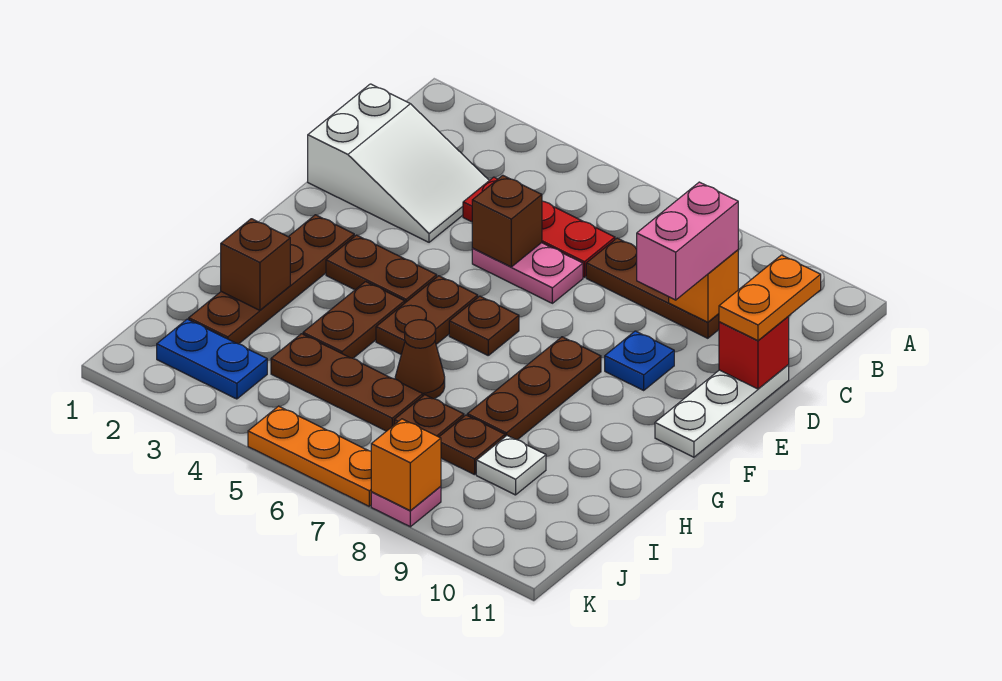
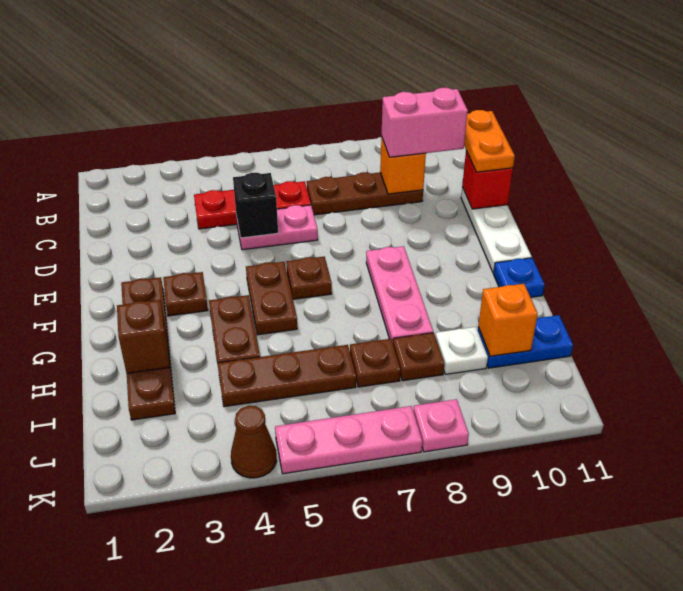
white 2x3 slope [308,84,489,242] -> none
pink 1x2 brick [637,182,738,300] -> pink 1x2 brick turned to [382,88,468,157]
brown 1x1 brick [472,175,542,267] -> black 1x1 brick [233,173,278,238]
blue 1x1 plate [605,331,674,390] -> blue 1x1 plate moved to [493,258,545,297]
brown 1x2 plate [326,235,437,303] -> brown 1x1 plate [163,272,208,316]
brown 1x3 plate [467,337,601,440] -> pink 1x3 plate [366,246,433,343]
brown 1x1 cone [395,320,445,399] -> brown 1x1 cone moved to [231,406,277,478]
blue 1x2 plate [157,319,267,399] -> blue 1x2 plate moved to [478,315,573,368]
orange 1x3 plate [248,406,371,506] -> pink 1x3 plate [275,406,422,474]
orange 1x1 brick [371,419,441,511] -> orange 1x1 brick moved to [478,284,538,356]

